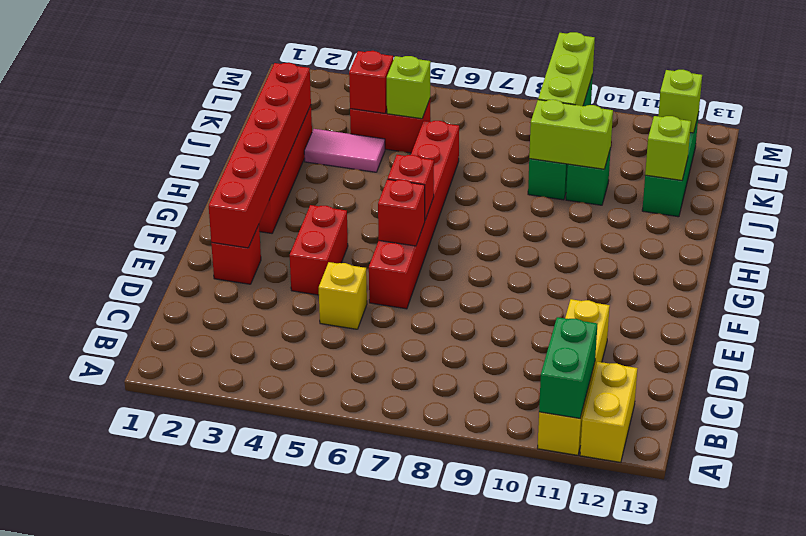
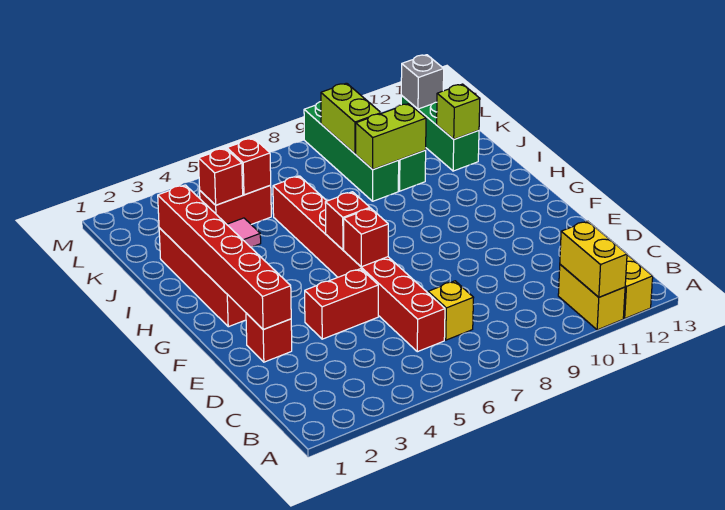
yellow 1x4 brick [537,299,610,455] -> yellow 1x2 brick [558,264,625,330]
green 1x2 brick [539,317,597,418] -> yellow 1x2 brick [560,221,627,297]
yellow 1x1 brick [319,262,367,329] -> yellow 1x1 brick moved to [428,281,474,340]
red 1x2 brick [290,205,348,295] -> red 1x2 brick turned to [305,269,378,339]
red 1x6 brick [369,121,459,309] -> red 1x8 brick [273,176,445,352]
lime 1x1 brick [387,56,431,119] -> red 1x1 brick [227,138,271,195]
lime 1x3 brick [538,32,595,106] -> lime 1x2 brick [321,83,381,154]
lime 1x1 brick [658,70,702,133] -> grey 1x1 brick [401,55,444,109]

